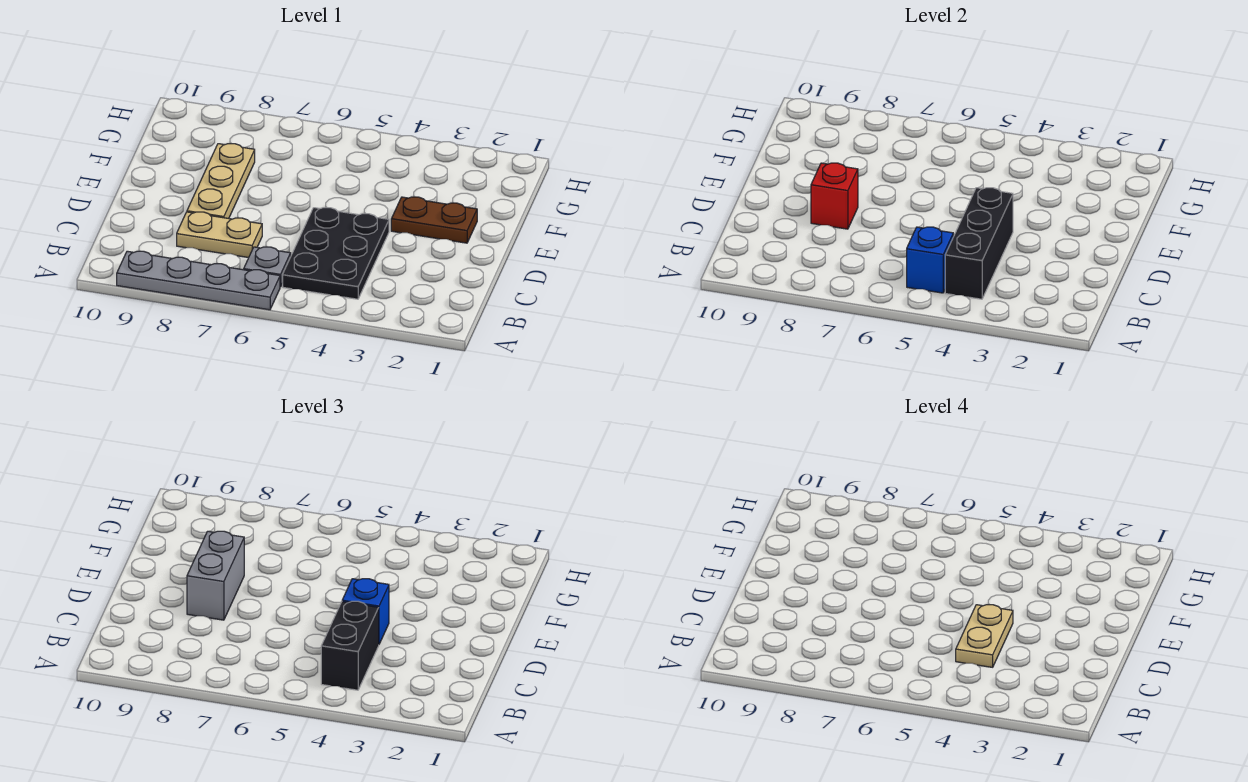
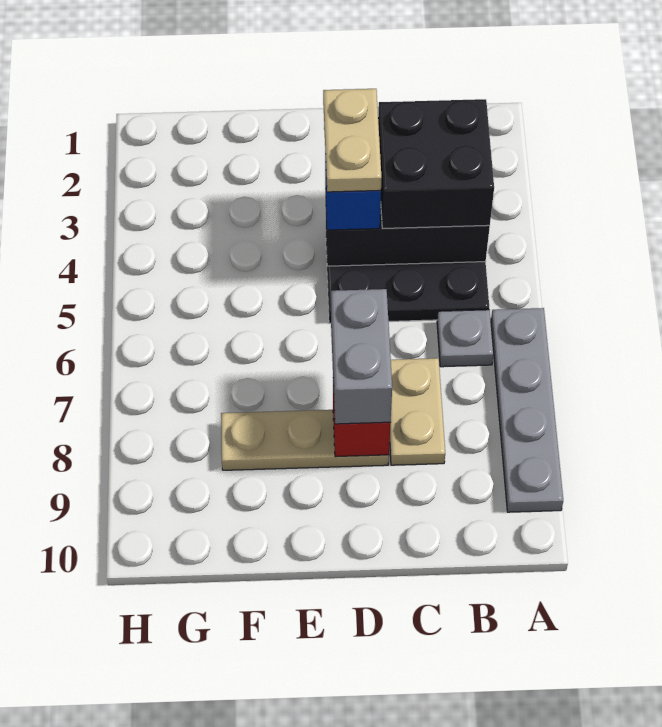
black 1x2 brick [321,601,379,690] -> black 2x2 brick [378,99,494,228]
blue 1x1 brick [907,227,953,293] -> none
tan 1x2 plate [956,605,1013,667] -> tan 1x2 plate turned to [323,89,381,192]
grey 1x2 brick [187,531,244,620] -> grey 1x2 brick turned to [331,289,392,424]
brown 1x2 plate [391,197,477,243] -> none

